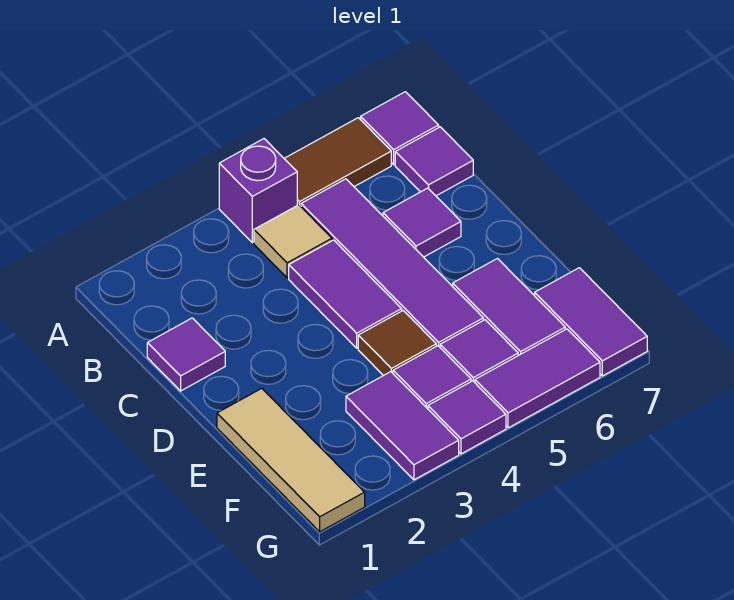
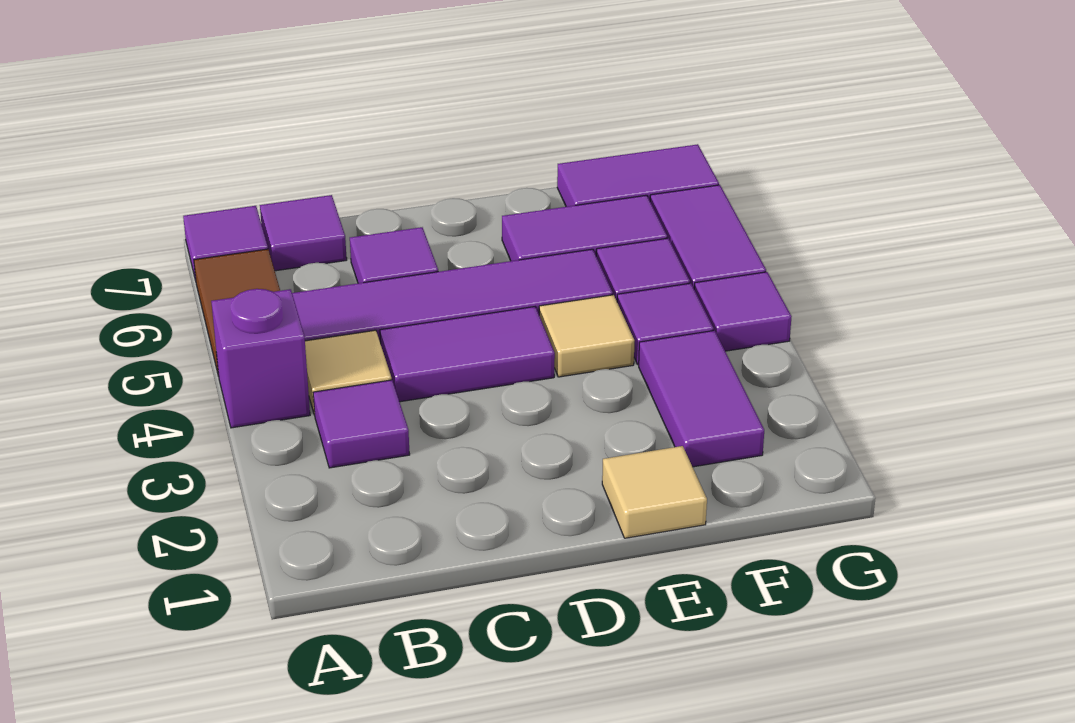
purple 1x1 tile [147,318,225,391] -> purple 1x1 tile moved to [313,380,410,468]
tan 1x3 tile [217,388,365,532] -> tan 1x1 tile [602,446,707,538]
brown 1x1 tile [358,311,436,376] -> tan 1x1 tile [539,295,635,377]
purple 1x2 tile [346,372,459,480] -> purple 1x2 tile turned to [639,331,764,467]

